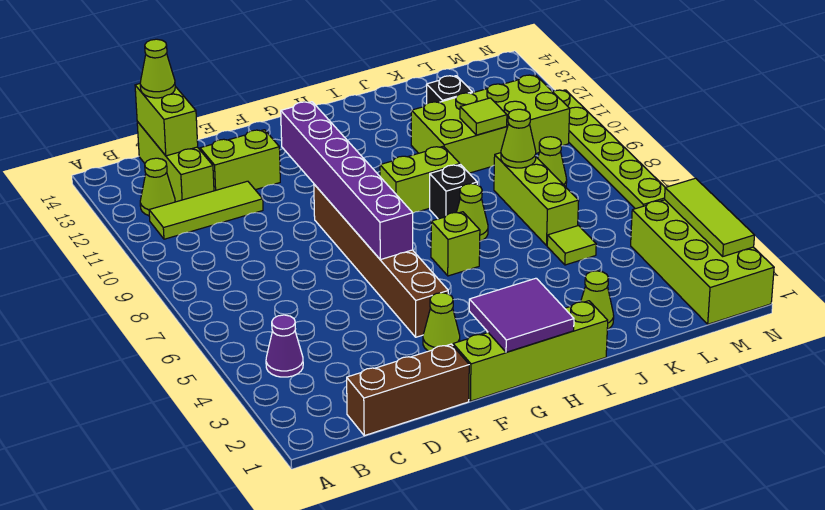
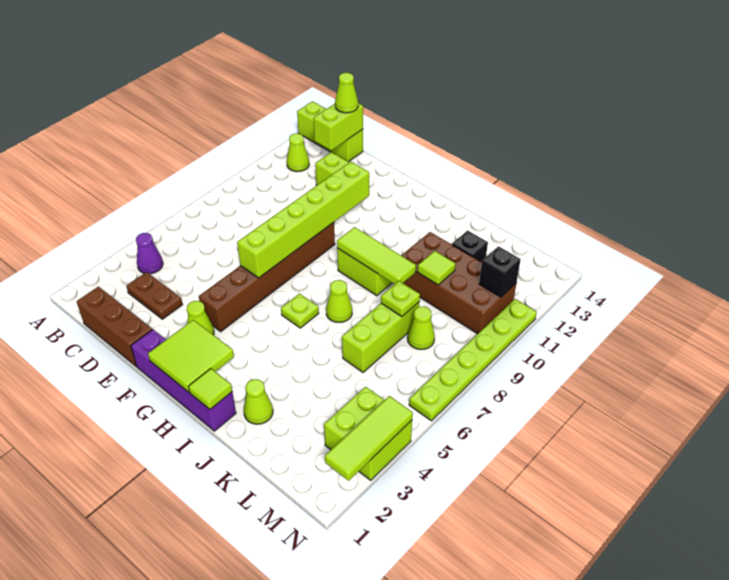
lime 1x3 tile [149,181,263,239] -> lime 1x3 tile moved to [337,227,416,284]
none -> brown 1x2 plate [126,272,183,319]
lime 1x3 brick [137,122,214,202] -> lime 1x3 brick turned to [297,102,363,162]
lime 1x4 brick [453,301,608,401] -> purple 1x4 brick [131,329,236,431]
purple 1x6 brick [281,102,413,260] -> lime 1x6 brick [237,162,369,278]
purple 2x2 tile [469,278,574,352] -> lime 2x2 tile [148,320,234,392]
lime 1x1 brick [431,212,480,276] -> lime 1x1 plate [281,294,319,328]
black 1x1 brick [430,165,477,219] -> black 1x1 brick moved to [479,246,521,297]
lime 2x4 brick [411,75,570,173] -> brown 2x4 brick [401,232,516,334]
lime 1x1 tile [547,226,596,265] -> lime 1x1 tile moved to [189,369,232,409]
lime 1x1 cone [501,109,536,168] -> lime 1x1 plate [381,281,420,317]
lime 2x4 brick [631,200,774,324] -> lime 2x2 brick [324,387,412,480]

